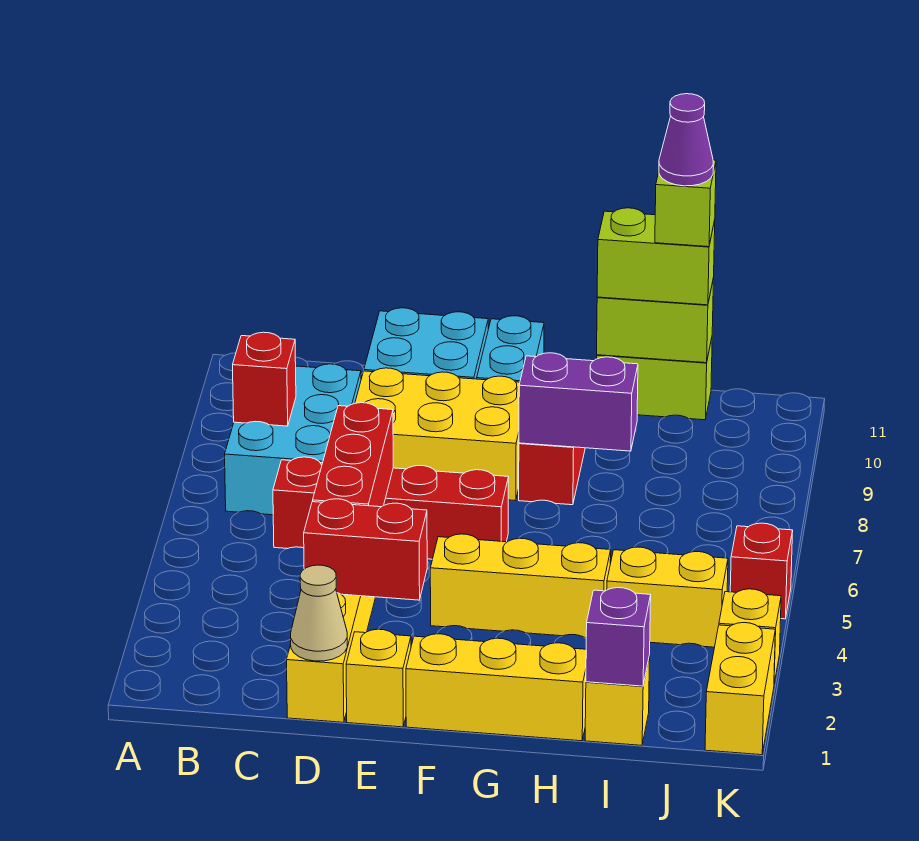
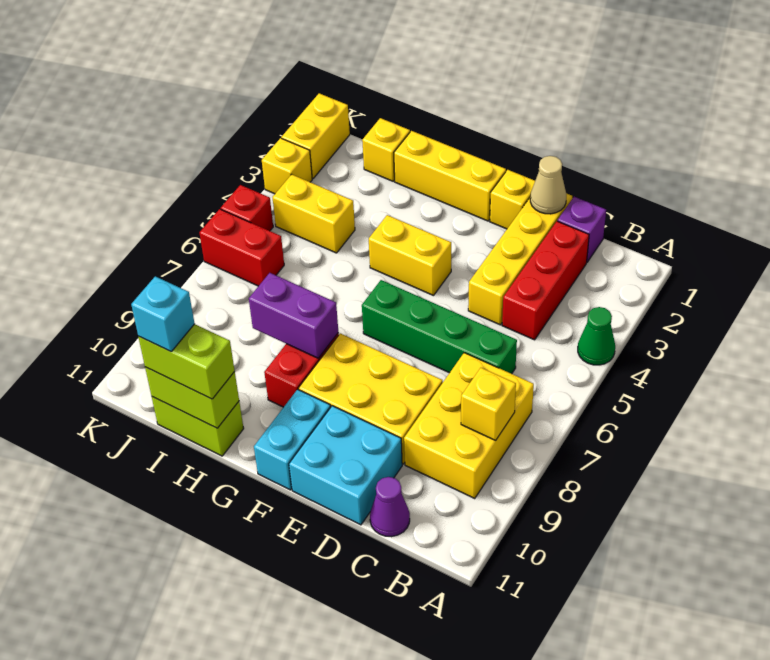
none -> green 1x1 cone [578,307,615,365]
cyan 2x3 brick [225,364,361,515] -> yellow 2x3 brick [404,353,534,498]
red 1x1 brick [233,332,296,426] -> yellow 1x1 brick [461,368,516,440]
red 1x4 brick [273,457,509,559] -> green 1x4 brick [362,280,517,374]
red 1x2 brick [304,499,427,600] -> red 1x2 brick moved to [200,209,284,286]
red 1x3 brick [313,403,393,507] -> red 1x3 brick moved to [502,221,589,340]
yellow 1x3 brick [430,534,611,638] -> yellow 1x2 brick [369,215,451,296]
purple 1x1 brick [586,588,651,686] -> purple 1x1 brick moved to [558,197,606,262]
lime 1x1 brick [655,160,716,247] -> cyan 1x1 brick [131,276,195,351]
purple 1x1 cone [659,94,713,186] -> purple 1x1 cone moved to [370,477,410,537]

